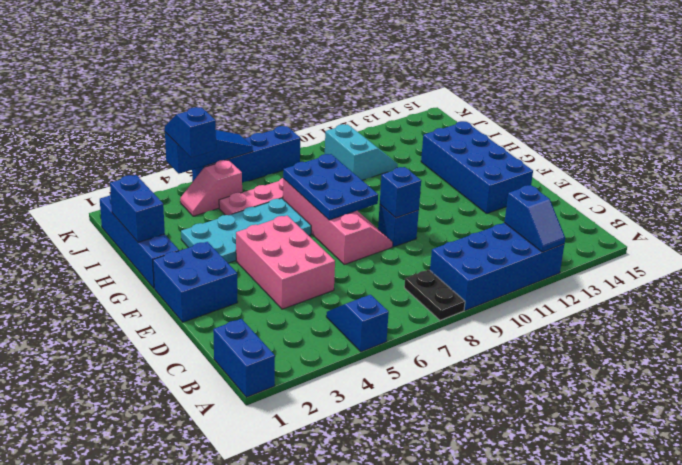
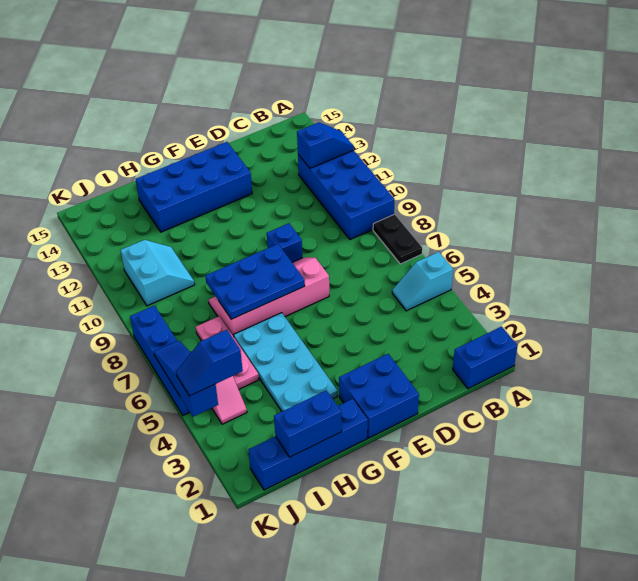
blue 1x2 slope [326,295,389,352] -> cyan 1x2 slope [392,252,453,311]
black 1x2 plate [404,270,465,320] -> black 1x2 plate turned to [373,214,422,264]
pink 2x3 brick [236,216,335,309] -> none
blue 1x1 brick [380,167,421,218] -> none
cyan 2x2 slope [325,124,398,180] -> cyan 2x2 slope turned to [121,240,195,306]

